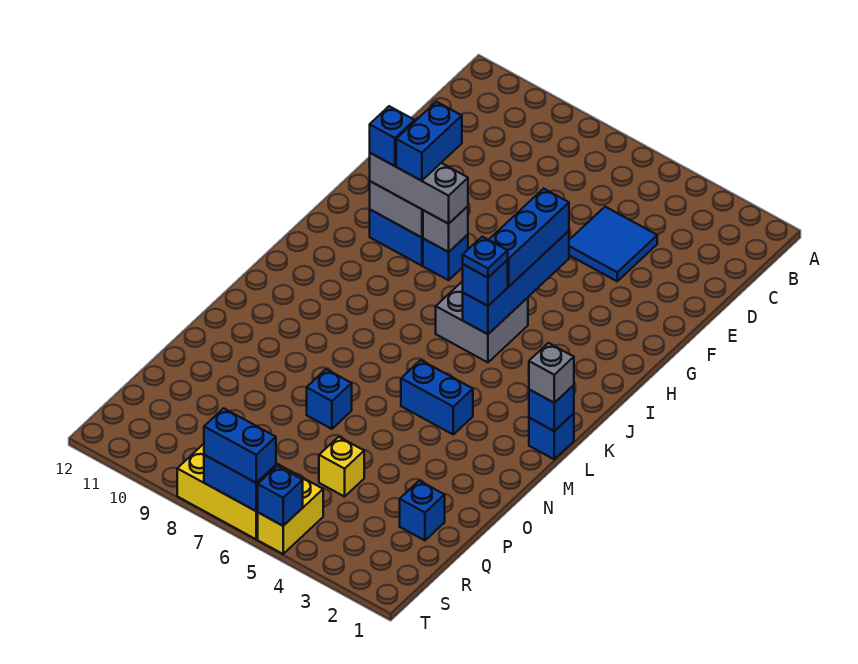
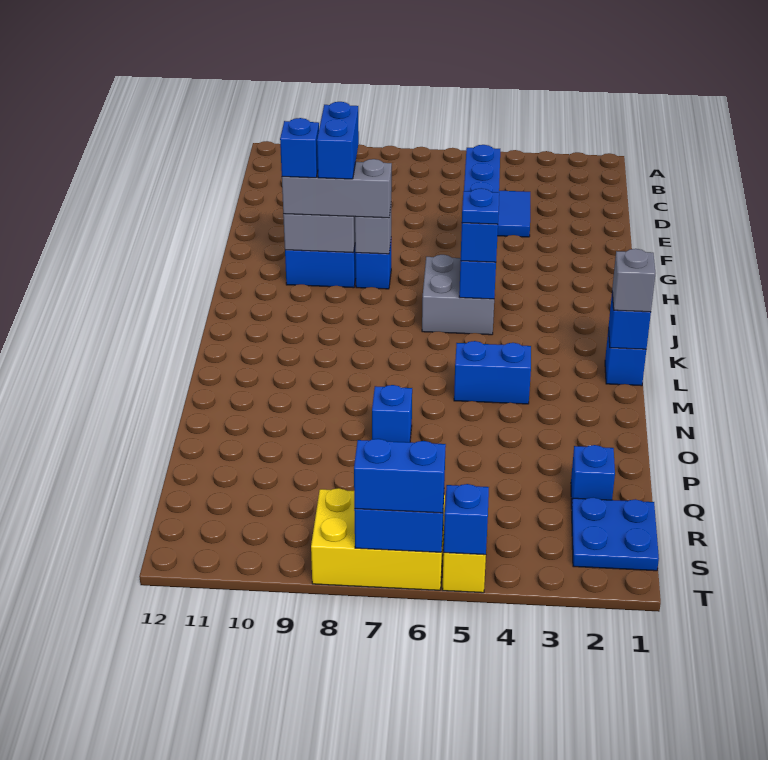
yellow 1x1 brick [319,437,364,497] -> none
none -> blue 2x2 plate [571,498,659,571]

